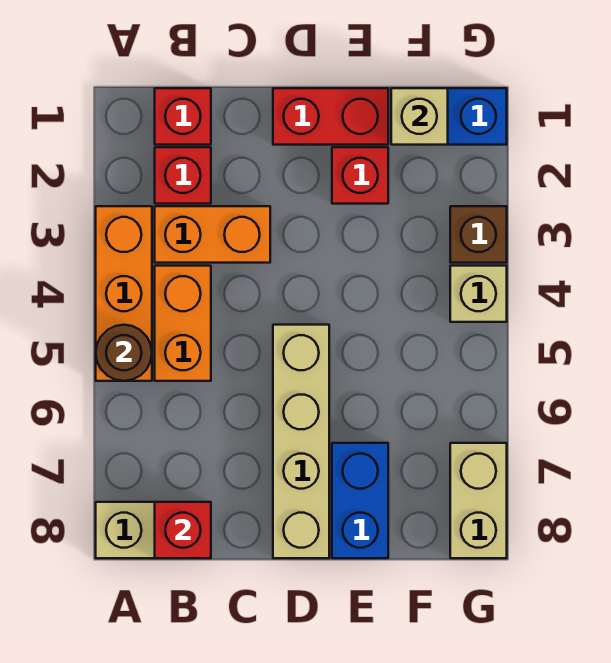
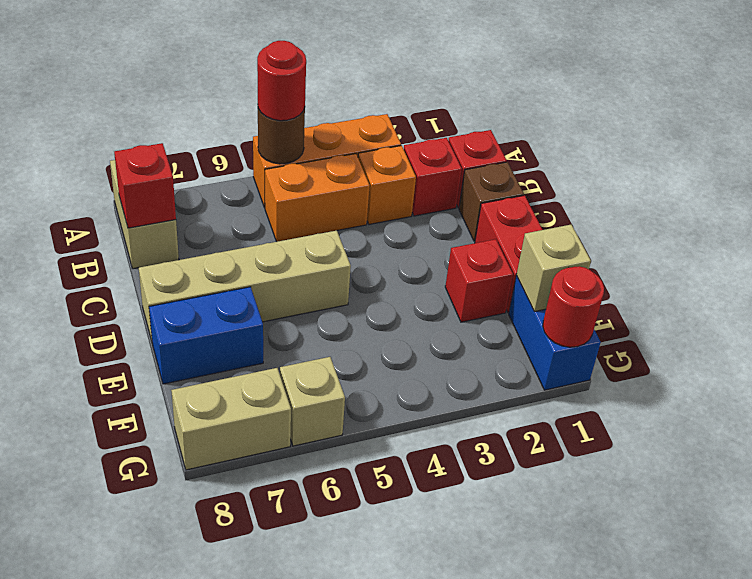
none -> red 1x1 round brick [257,41,306,121]
orange 1x2 brick [155,206,270,263] -> orange 1x1 brick [358,146,416,224]
none -> red 1x1 round brick [543,266,604,347]
brown 1x1 brick [450,206,507,263] -> brown 1x1 brick moved to [459,162,524,241]
tan 1x1 brick [450,266,507,322] -> tan 1x1 brick moved to [280,357,345,446]

